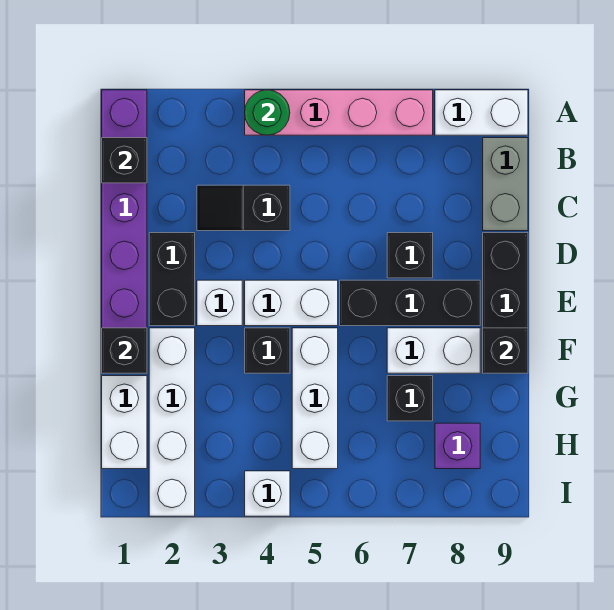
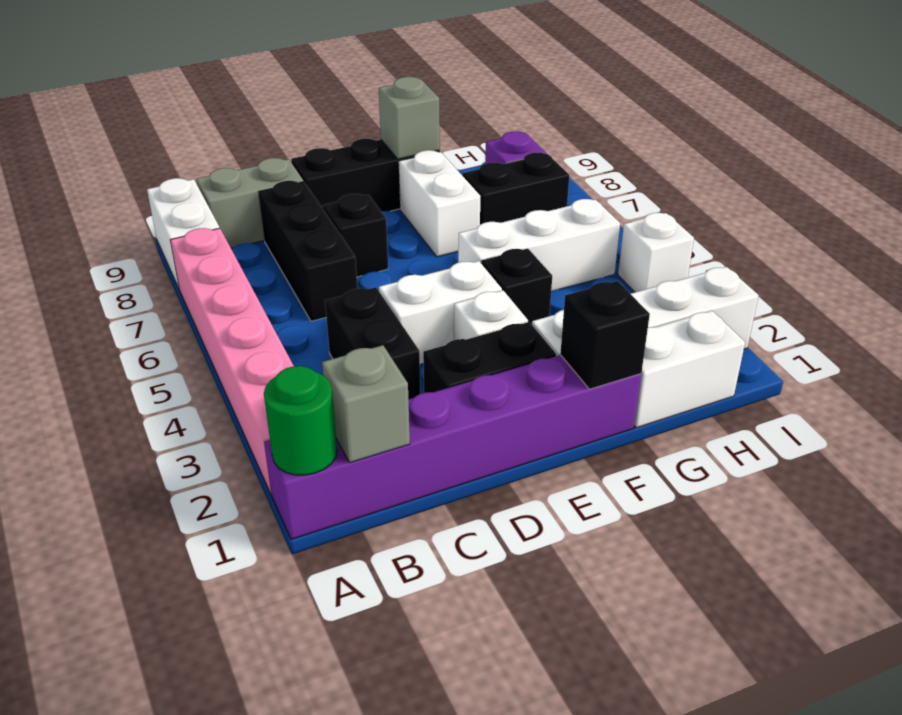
pink 1x4 brick [245,90,433,135] -> pink 1x6 brick [170,228,294,495]
green 1x1 round brick [245,90,290,135] -> green 1x1 round brick moved to [264,366,337,475]
black 1x1 brick [102,138,147,183] -> grey 1x1 brick [322,345,410,463]
black 1x2 slope [197,185,290,231] -> black 1x2 brick [325,287,420,399]
white 1x2 brick [245,280,338,326] -> white 1x2 brick turned to [379,261,502,364]
black 1x3 brick [340,280,480,326] -> black 1x3 brick moved to [259,181,357,321]
black 1x1 brick [483,328,528,373] -> grey 1x1 brick [379,77,440,159]
black 1x1 brick [387,376,433,421] -> black 1x2 brick [463,153,569,225]

